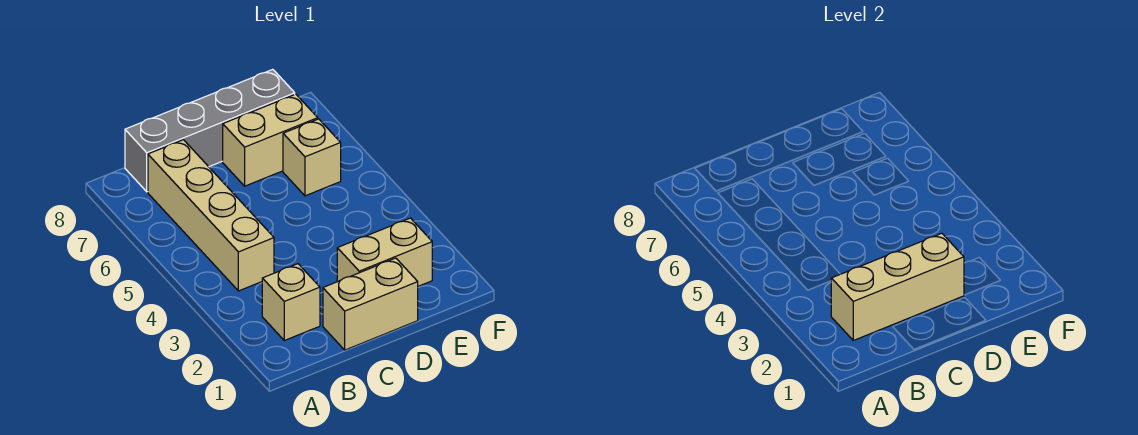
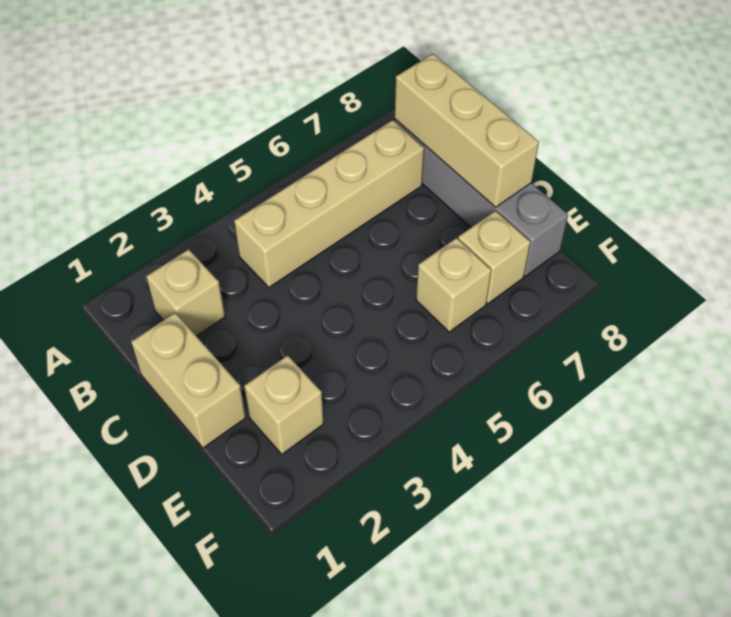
tan 1x3 brick [831,233,964,340] -> tan 1x3 brick moved to [395,54,539,207]
tan 1x2 brick [337,218,432,286] -> tan 1x1 brick [244,356,324,454]
tan 1x2 brick [223,94,318,186] -> tan 1x1 brick [458,211,530,304]

